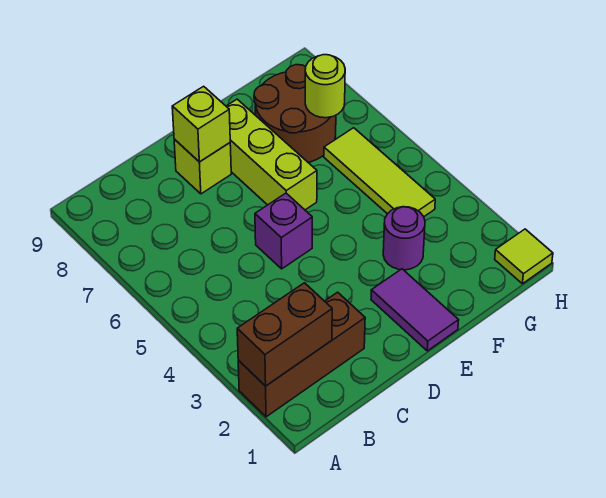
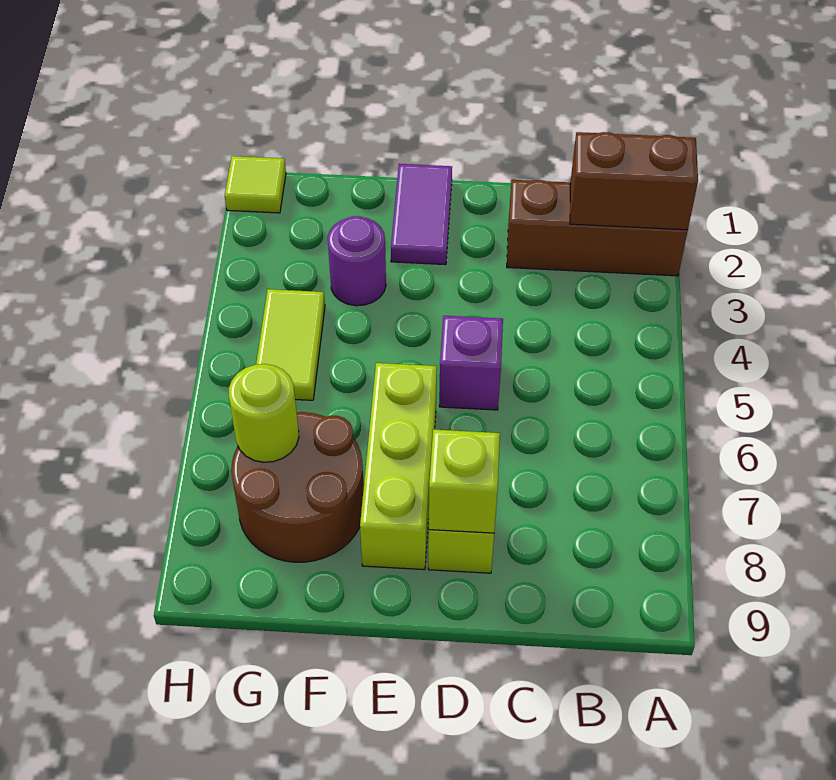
lime 1x3 tile [324,128,435,217] -> lime 1x2 tile [256,289,325,400]

